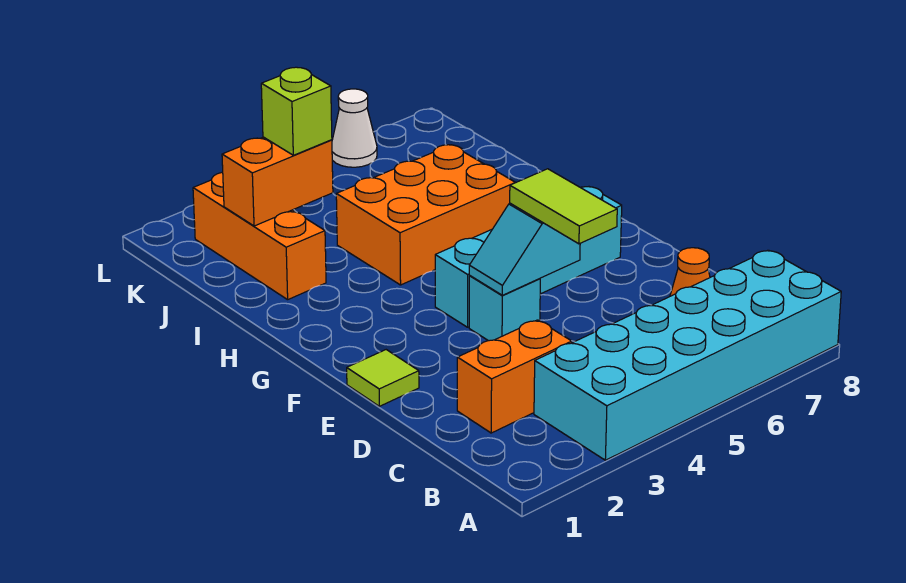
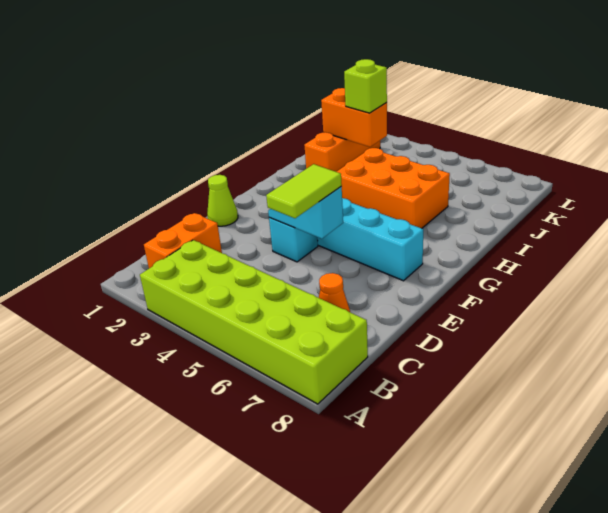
cyan 2x6 brick [534,250,841,460] -> lime 2x6 brick [140,240,368,404]
orange 1x2 brick [457,320,572,433] -> orange 1x2 brick turned to [144,213,222,268]
lime 1x1 tile [347,350,419,406] -> lime 1x1 cone [207,175,238,226]
white 1x1 cone [332,89,377,167] -> none

